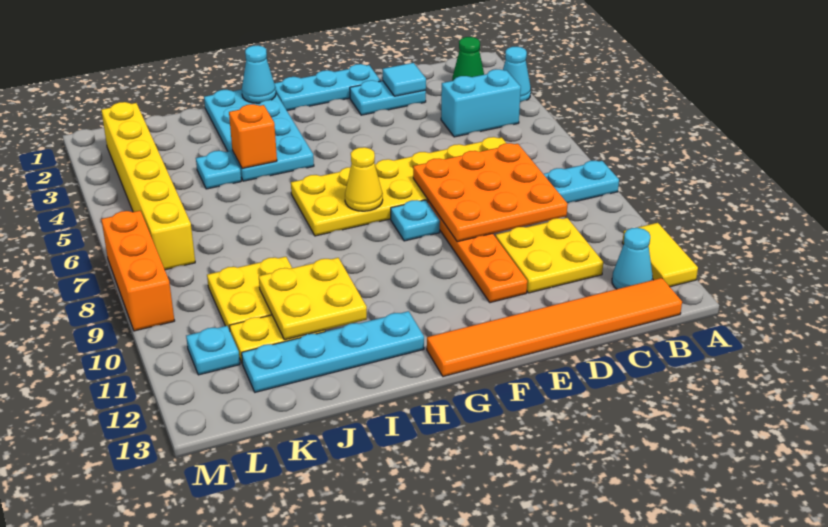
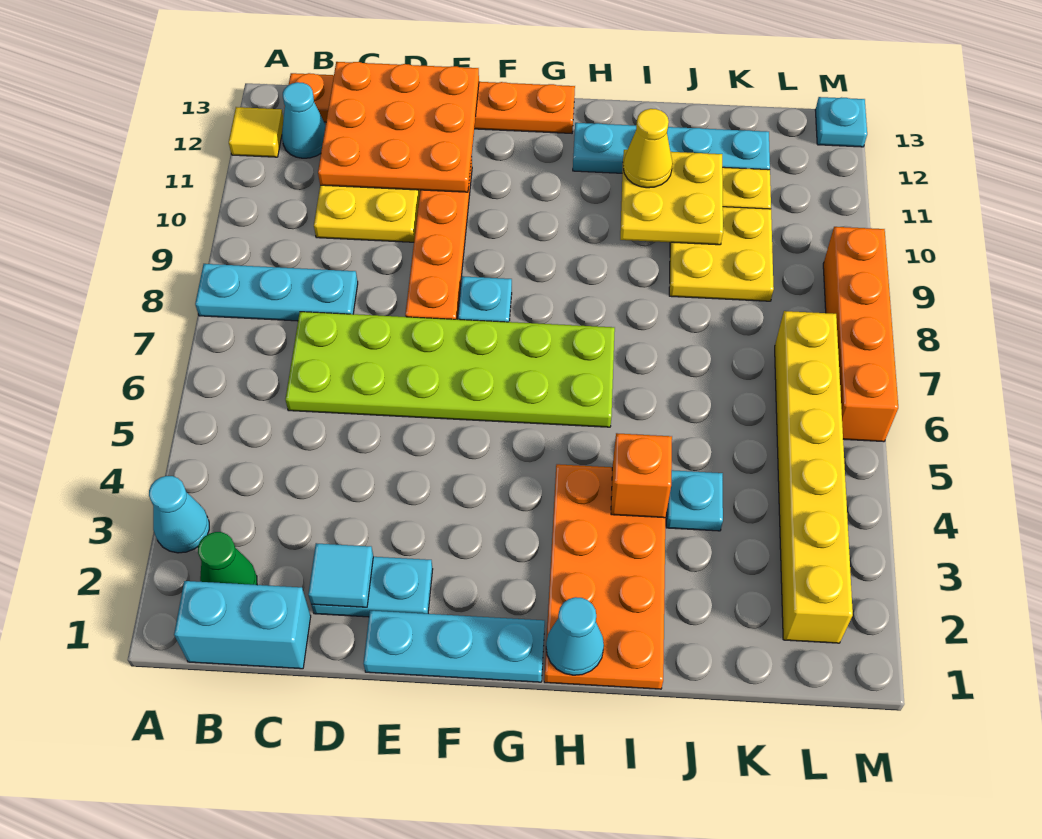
yellow 1x2 tile [622,223,698,287] -> yellow 1x1 tile [229,107,284,157]
cyan 1x2 brick [441,69,521,137] -> cyan 1x2 brick moved to [174,581,311,669]
orange 1x6 tile [427,278,682,377] -> orange 1x6 plate [289,73,575,133]
yellow 2x6 plate [291,137,506,236] -> lime 2x6 plate [285,312,615,427]
orange 3x3 plate [413,143,568,242] -> orange 3x3 plate moved to [318,62,479,192]
yellow 1x1 cone [345,147,383,211] -> yellow 1x1 cone moved to [623,109,673,188]
cyan 2x4 plate [204,89,314,181] -> orange 2x4 plate [544,464,665,689]
cyan 1x1 plate [186,326,240,375] -> cyan 1x1 plate moved to [815,97,867,147]
orange 1x3 brick [101,211,175,331] -> orange 1x4 brick [823,227,898,442]

